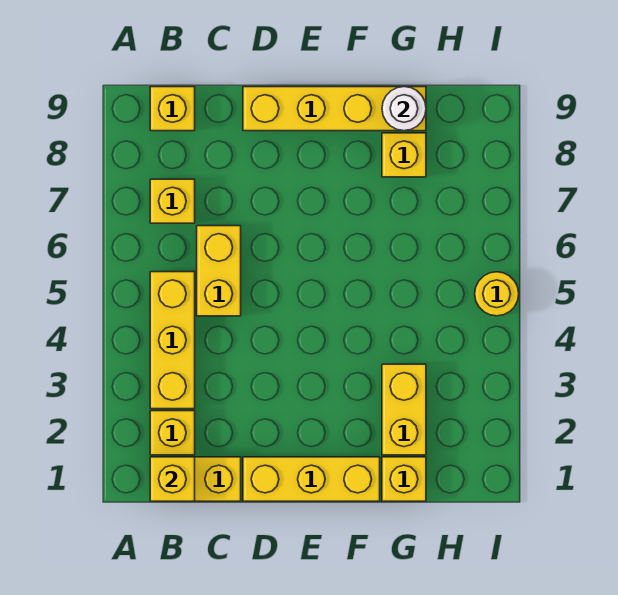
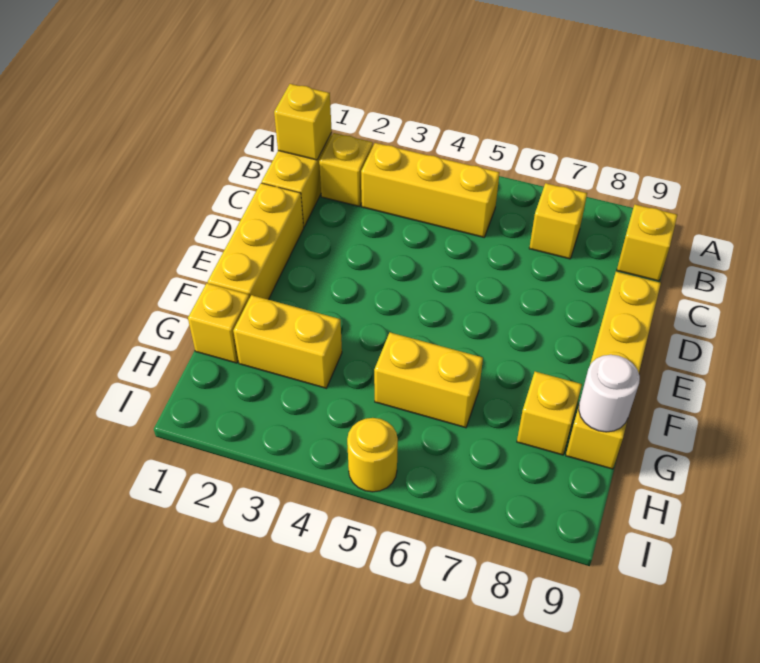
yellow 1x2 brick [197,226,241,316] -> yellow 1x2 brick moved to [374,333,483,428]

